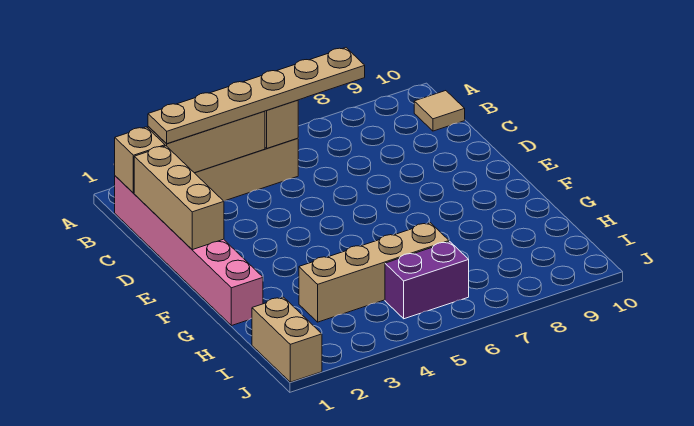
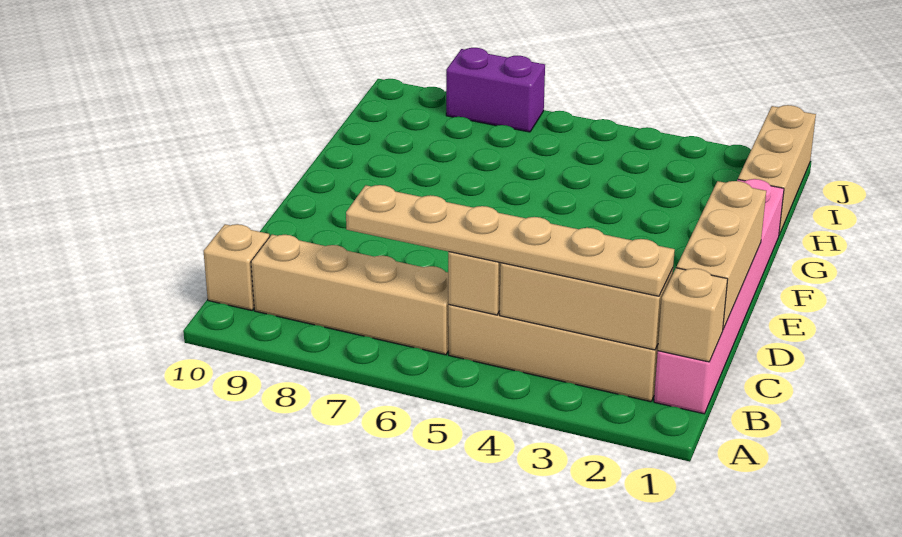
tan 1x1 tile [414,91,465,131] -> tan 1x1 brick [204,224,270,310]
tan 1x4 brick [299,223,449,322] -> tan 1x4 brick moved to [251,235,449,355]
tan 1x2 brick [252,297,322,382] -> tan 1x3 brick [738,105,816,235]
purple 1x2 brick [385,242,469,319] -> purple 1x2 brick moved to [446,48,545,132]

